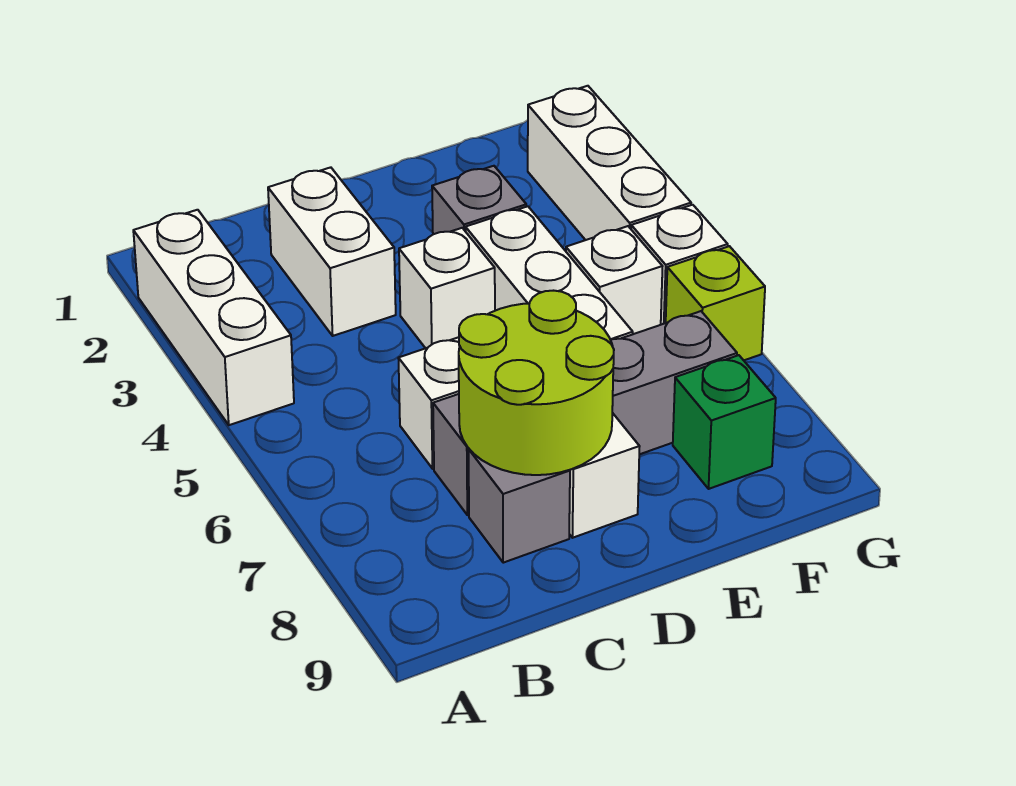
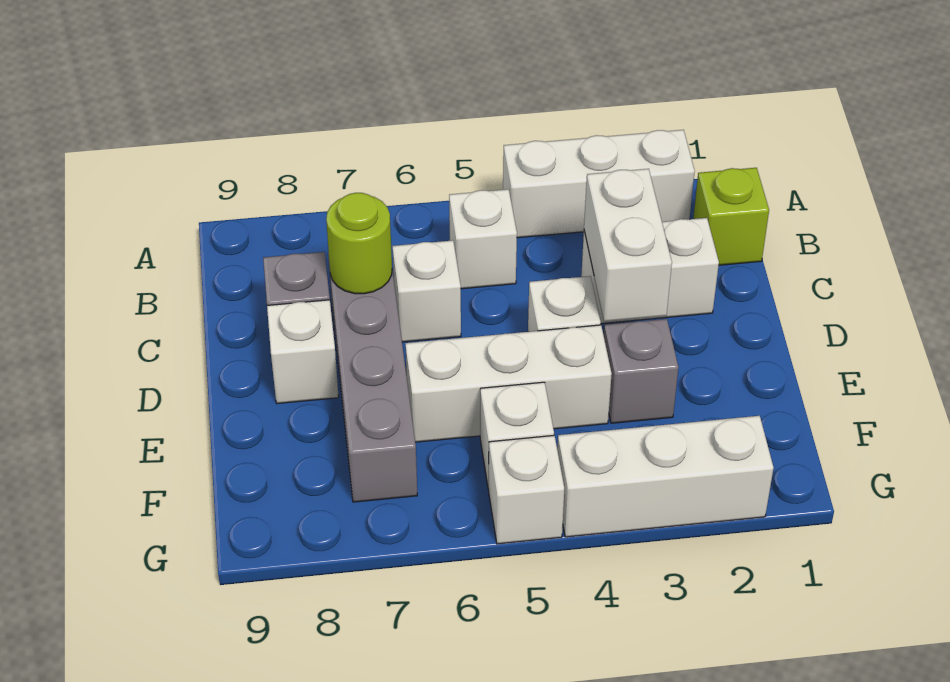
none -> white 1x1 brick [449,189,517,289]
none -> white 1x2 brick [584,169,672,322]
lime 2x2 round brick [459,291,614,475] -> lime 1x1 round brick [326,193,392,294]
green 1x1 brick [673,355,776,489] -> none
lime 1x1 brick [666,246,765,360] -> lime 1x1 brick moved to [693,168,769,265]

